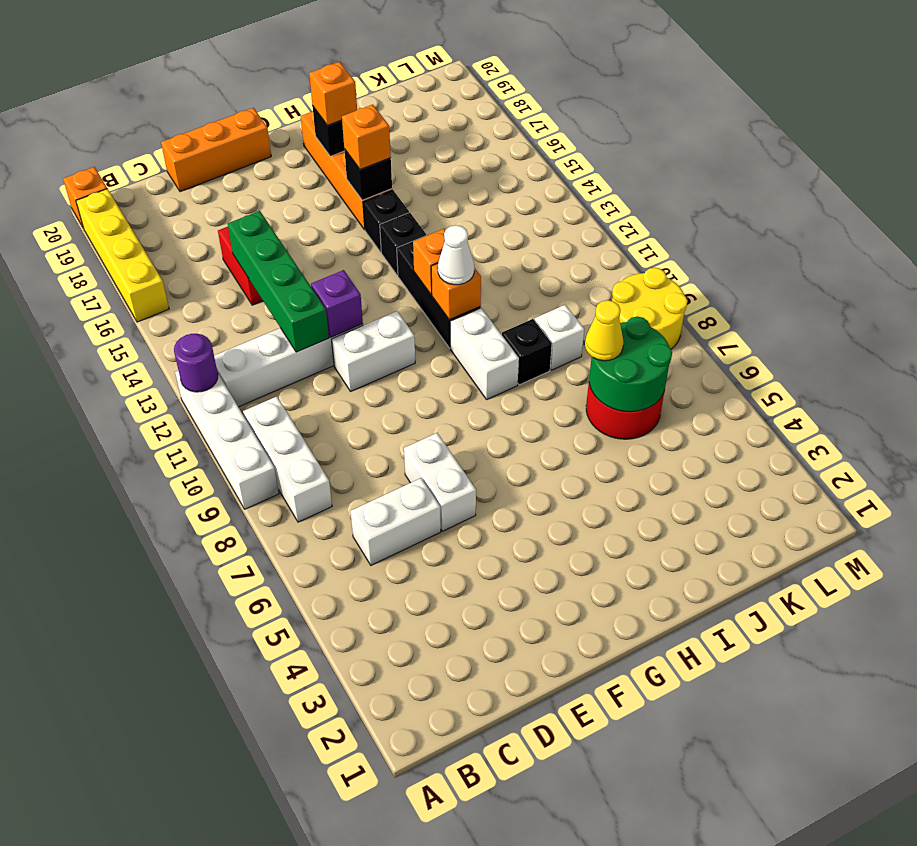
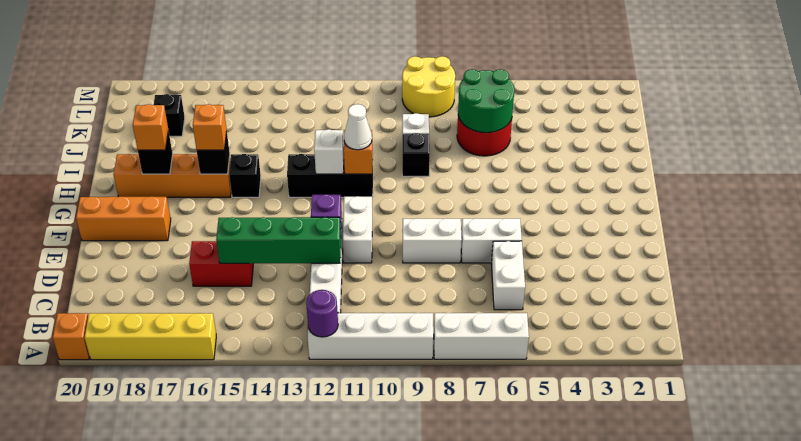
white 1x3 brick [243,397,332,522] -> white 1x3 brick moved to [434,313,529,359]
orange 1x3 brick [161,108,271,192] -> orange 1x3 brick turned to [76,196,171,241]
white 1x2 brick [450,308,519,399] -> white 1x2 brick moved to [403,218,462,263]
orange 1x1 brick [413,229,445,295] -> white 1x1 brick [314,129,344,174]
black 1x1 brick [380,212,426,275] -> black 1x1 brick moved to [153,94,185,136]
yellow 1x1 cone [585,300,624,361] -> none

